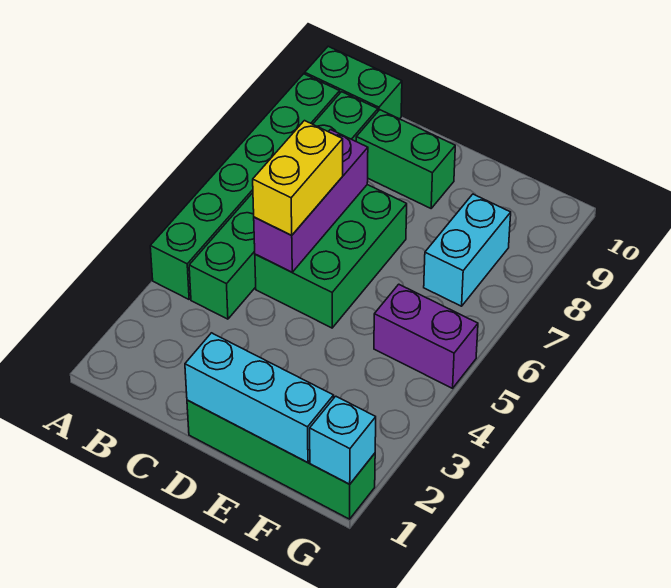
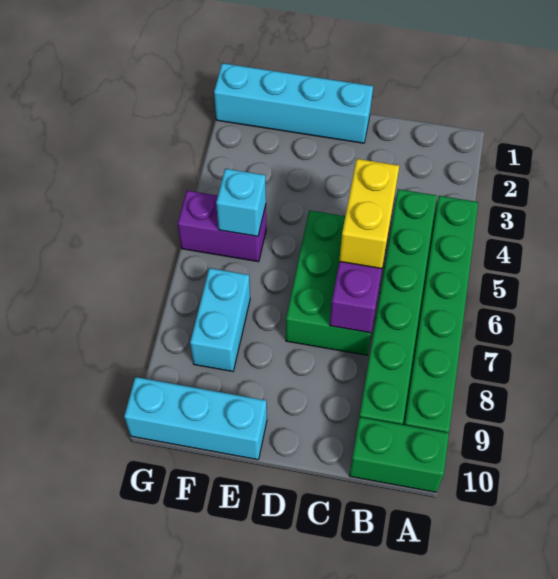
green 1x2 brick [356,110,455,208] -> none
green 1x4 brick [187,400,375,519] -> cyan 1x4 brick [214,63,373,143]
cyan 1x3 brick [185,333,334,463] -> cyan 1x3 brick moved to [124,377,267,460]
cyan 1x1 brick [310,396,376,484] -> cyan 1x1 brick moved to [216,169,266,236]

